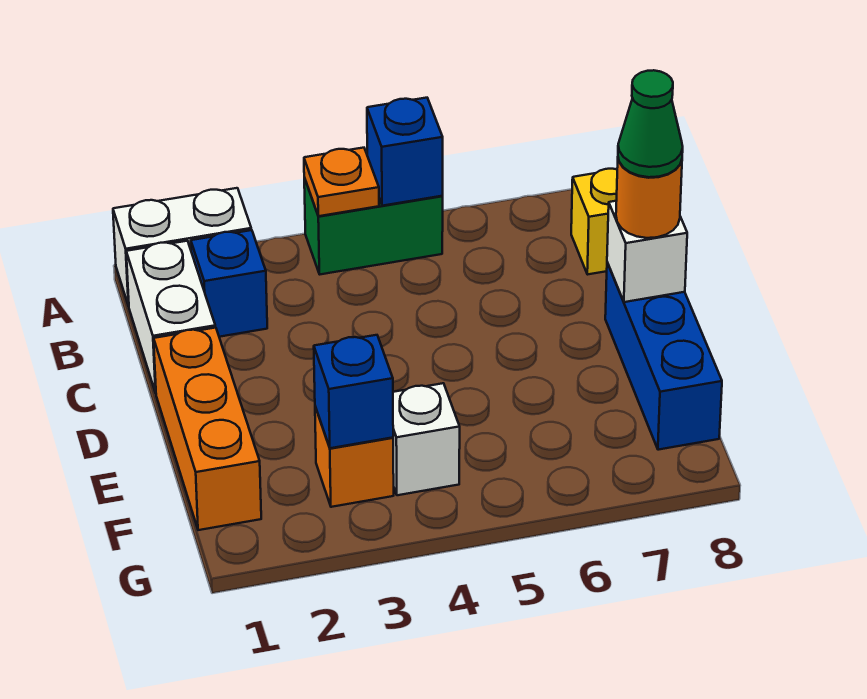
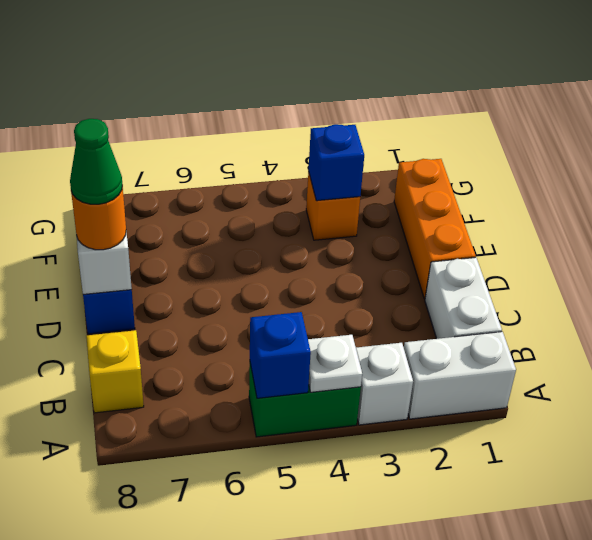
orange 1x1 plate [304,148,379,216] -> white 1x1 plate [308,335,362,392]
blue 1x1 brick [191,230,267,337] -> none
white 1x1 brick [393,383,460,495] -> white 1x1 brick moved to [356,343,413,425]

